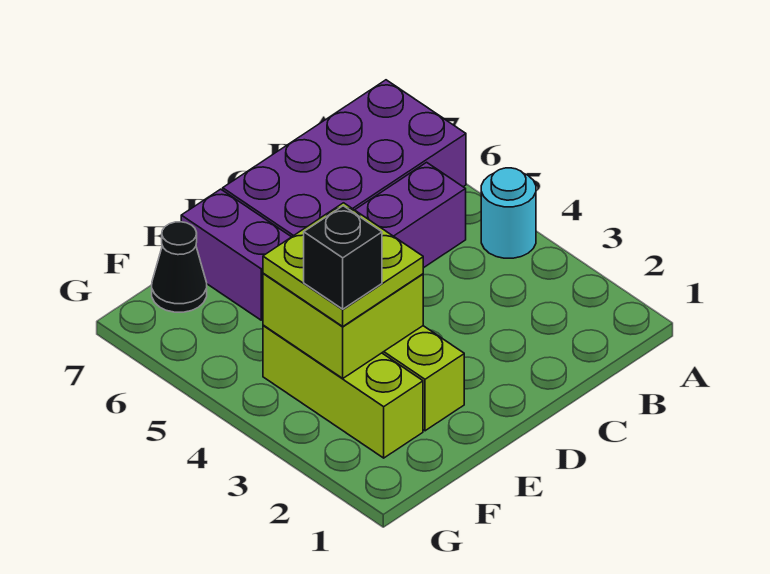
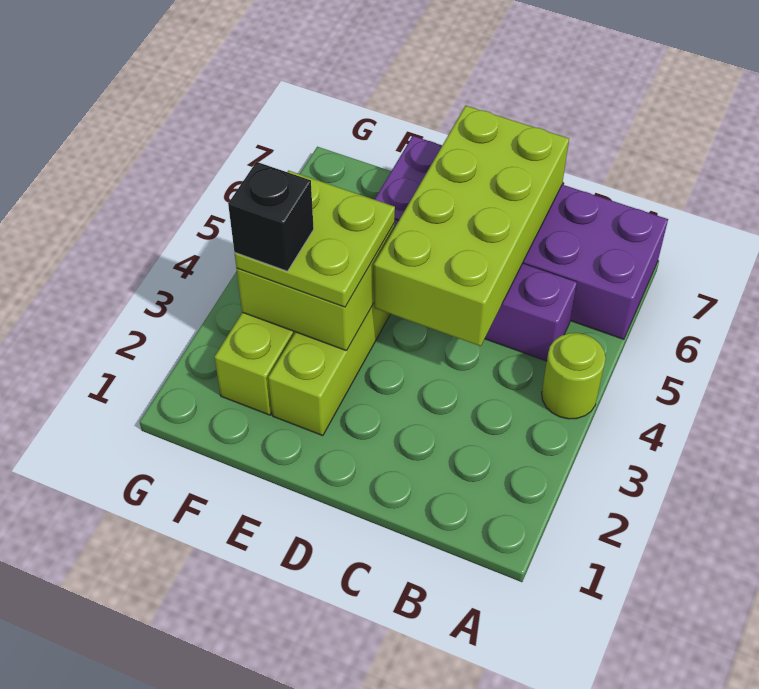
cyan 1x1 round brick [481,168,536,258] -> lime 1x1 round brick [542,333,606,419]
none -> lime 2x4 brick [374,106,569,346]
black 1x1 cone [152,222,207,312] -> none

